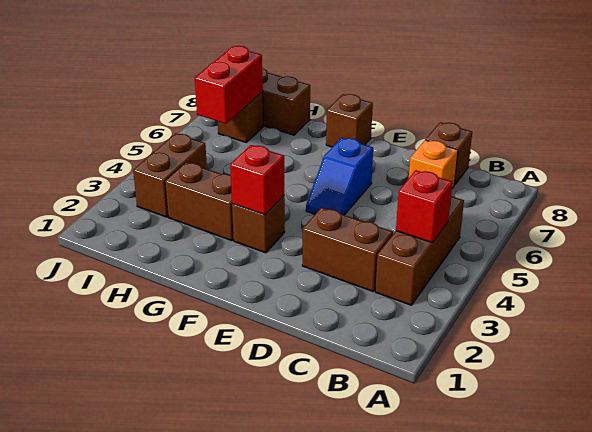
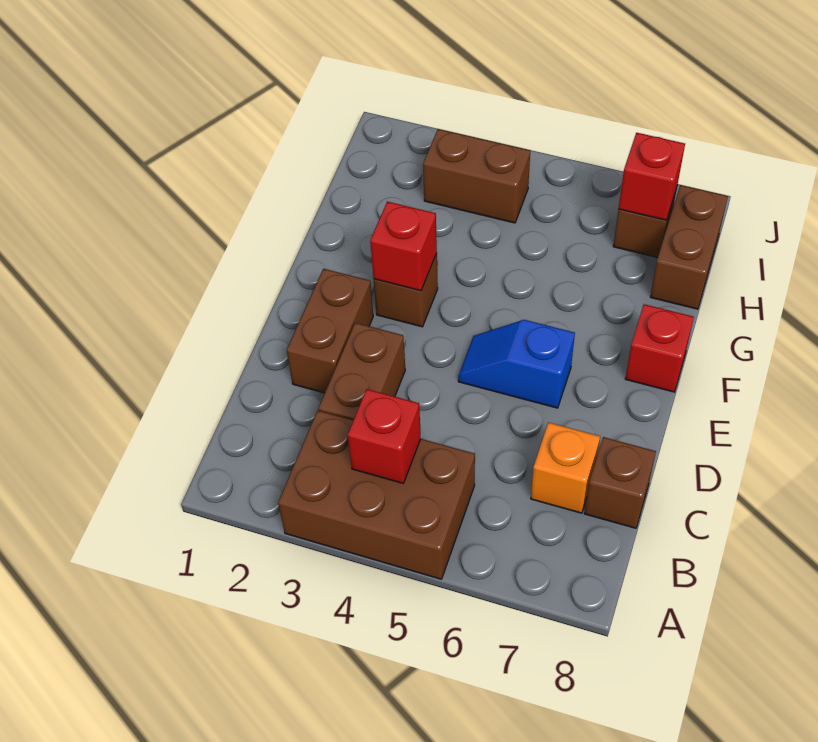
brown 1x3 brick [375,196,464,305] -> brown 2x3 brick [278,410,475,579]
brown 1x1 brick [326,94,373,147] -> red 1x1 brick [625,304,694,392]
brown 1x2 brick [165,162,233,241] -> brown 1x2 brick moved to [287,269,373,393]
red 1x2 brick [195,46,263,124] -> red 1x1 brick [619,133,685,220]

